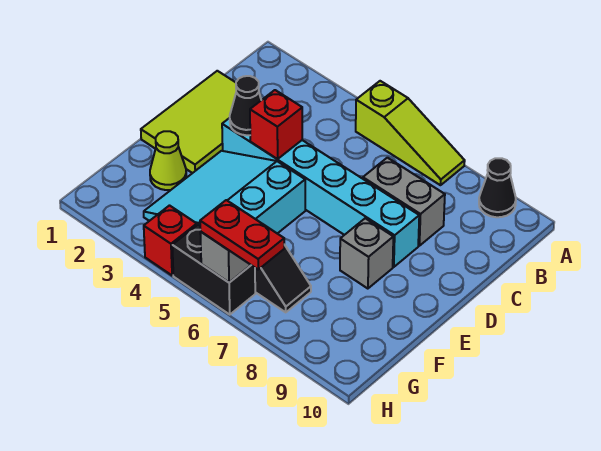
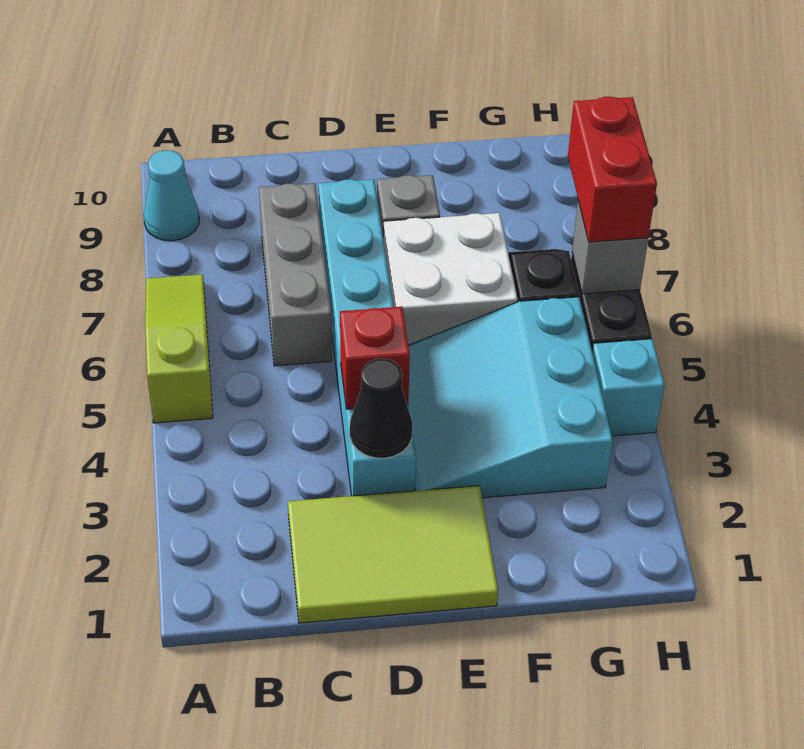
black 1x1 cone [479,158,516,217] -> cyan 1x1 cone [144,150,199,241]
grey 1x2 brick [363,158,445,246] -> grey 1x3 brick [259,183,332,366]
cyan 3x3 slope [144,151,305,234] -> cyan 3x3 slope turned to [408,297,613,498]
none -> white 2x2 brick [383,213,518,345]
lime 1x1 cone [150,131,186,190] -> none
red 1x1 brick [144,206,197,275] -> cyan 1x1 brick [592,339,665,436]
red 1x2 plate [200,200,284,269] -> red 1x2 brick [568,97,657,242]

